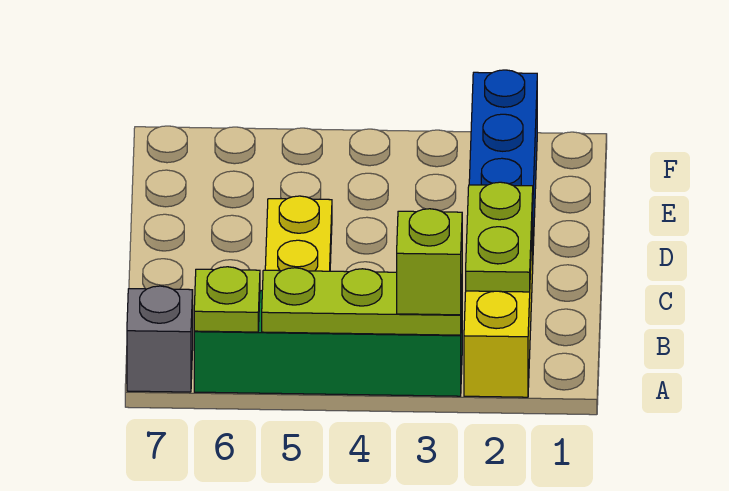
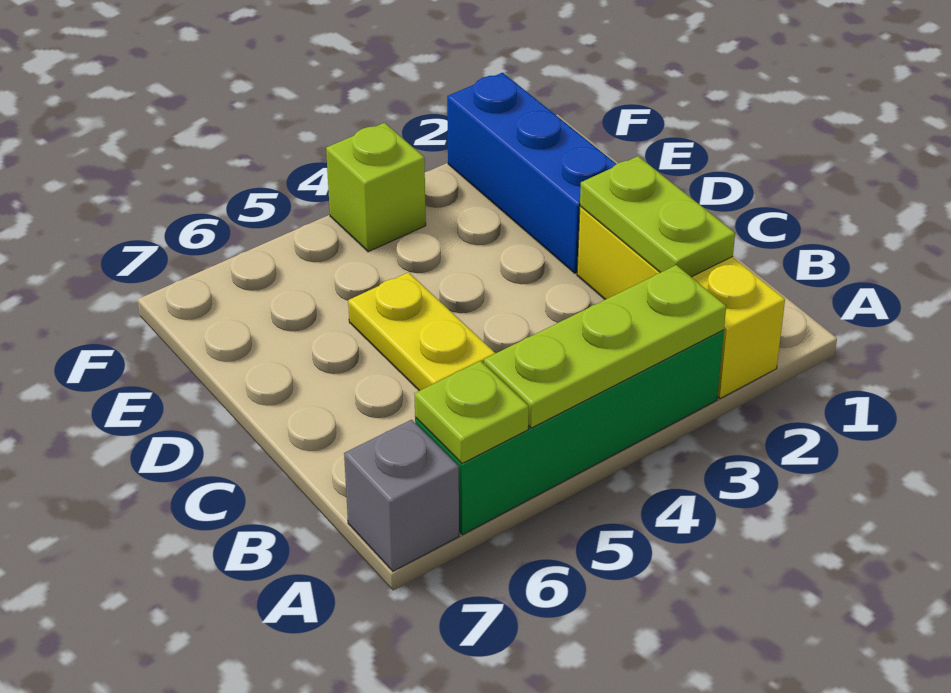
lime 1x1 brick [397,209,462,315] -> lime 1x1 brick moved to [326,123,426,252]

